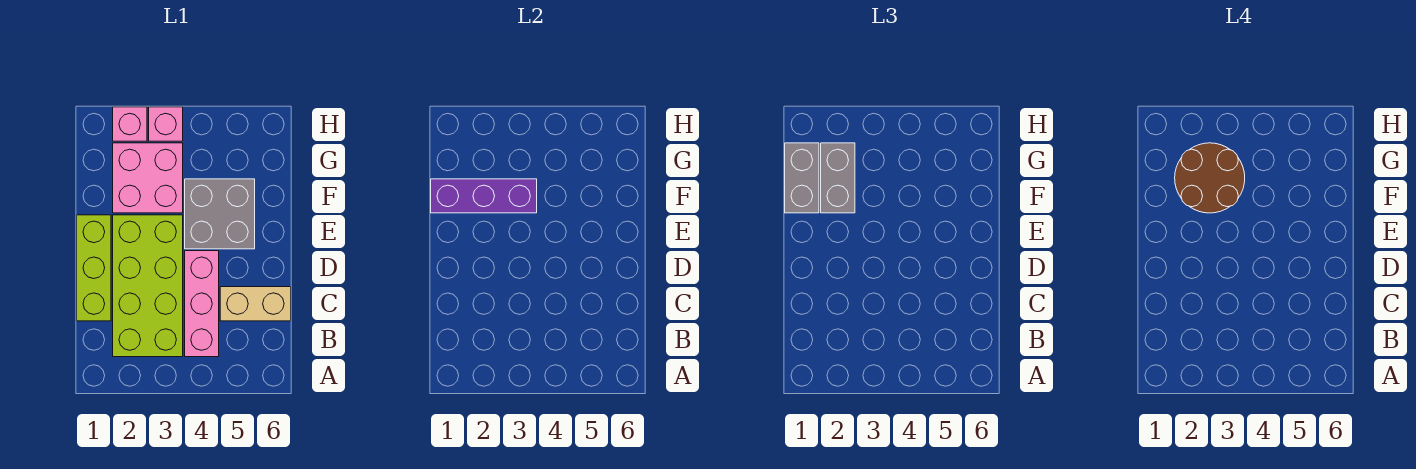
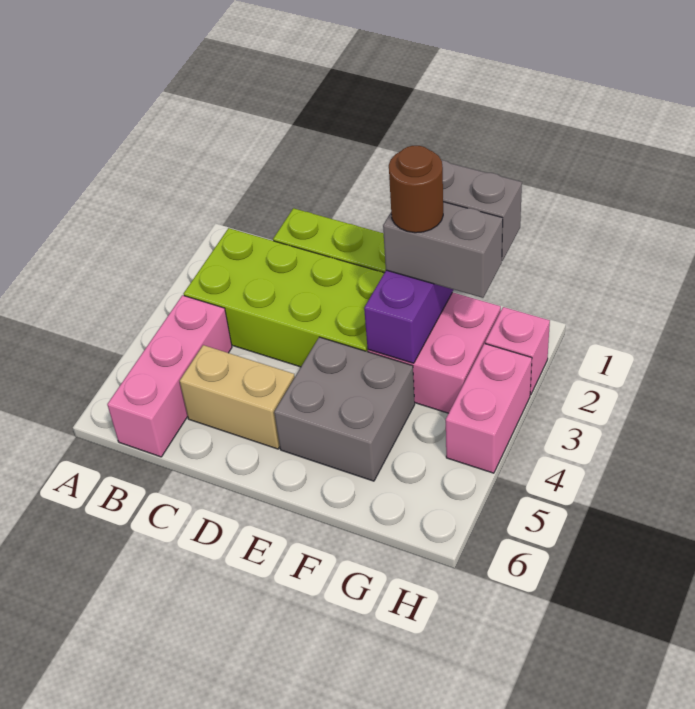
pink 1x3 brick [185,251,219,357] -> pink 1x3 brick turned to [107,295,232,457]
tan 1x2 brick [220,287,291,321] -> tan 1x2 brick turned to [180,345,295,449]
brown 2x2 round brick [1175,143,1245,213] -> brown 1x1 round brick [389,146,443,233]
pink 1x1 brick [149,107,183,141] -> pink 1x2 brick [446,344,532,473]

